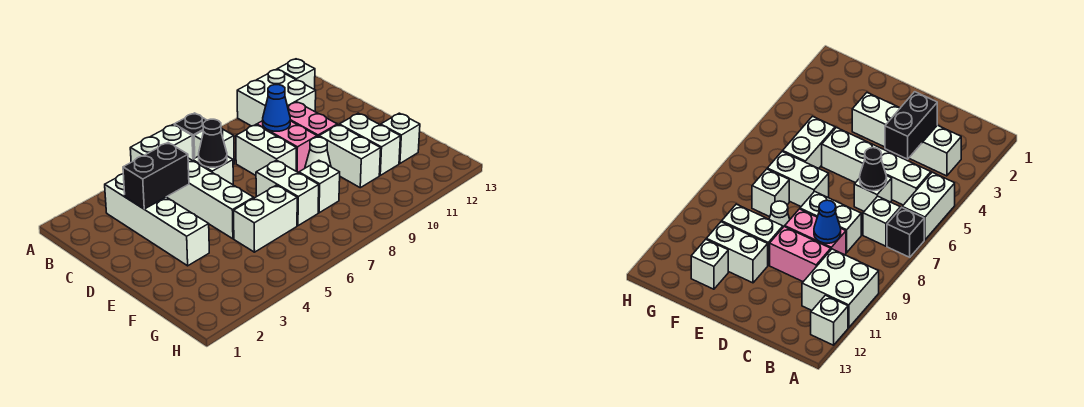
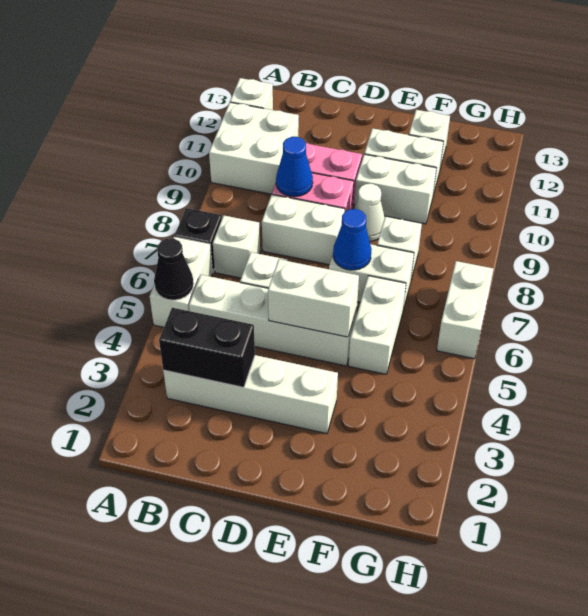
black 1x2 brick [123,143,189,209] -> black 1x2 brick turned to [159,308,255,387]
black 1x1 cone [199,119,227,167] -> black 1x1 cone moved to [154,238,194,300]
none -> white 1x2 brick [268,259,359,337]
none -> blue 1x1 cone [333,209,372,270]
none -> white 1x2 brick [437,261,493,359]

